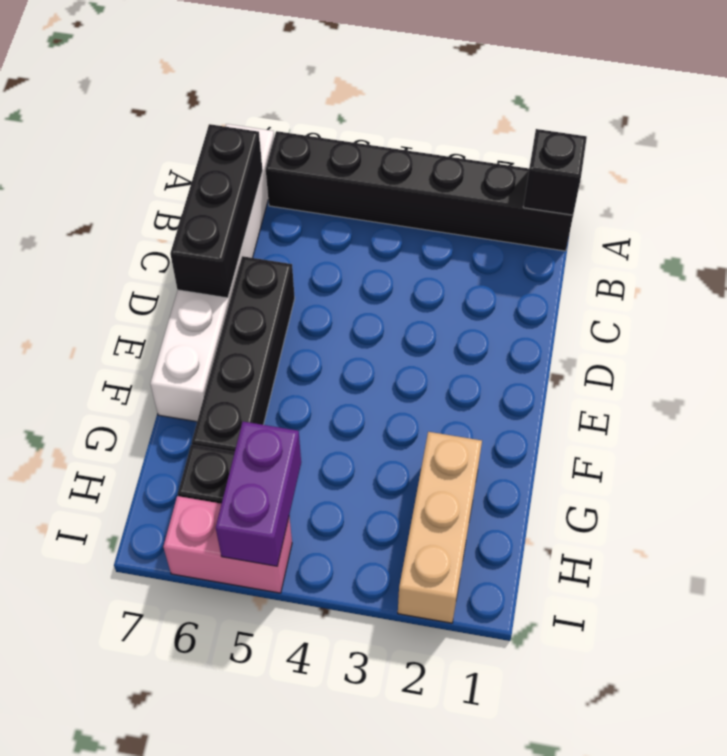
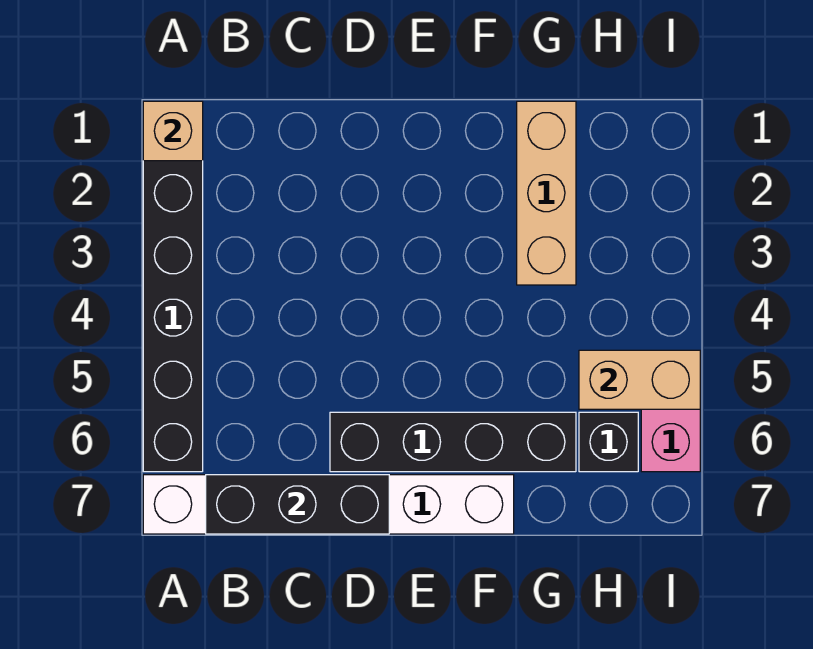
black 1x1 brick [523,129,587,215] -> tan 1x1 brick [143,101,203,161]
tan 1x3 brick [398,432,482,623] -> tan 1x3 brick turned to [517,101,576,285]
purple 1x2 brick [216,422,301,566] -> tan 1x2 brick [579,350,700,409]

